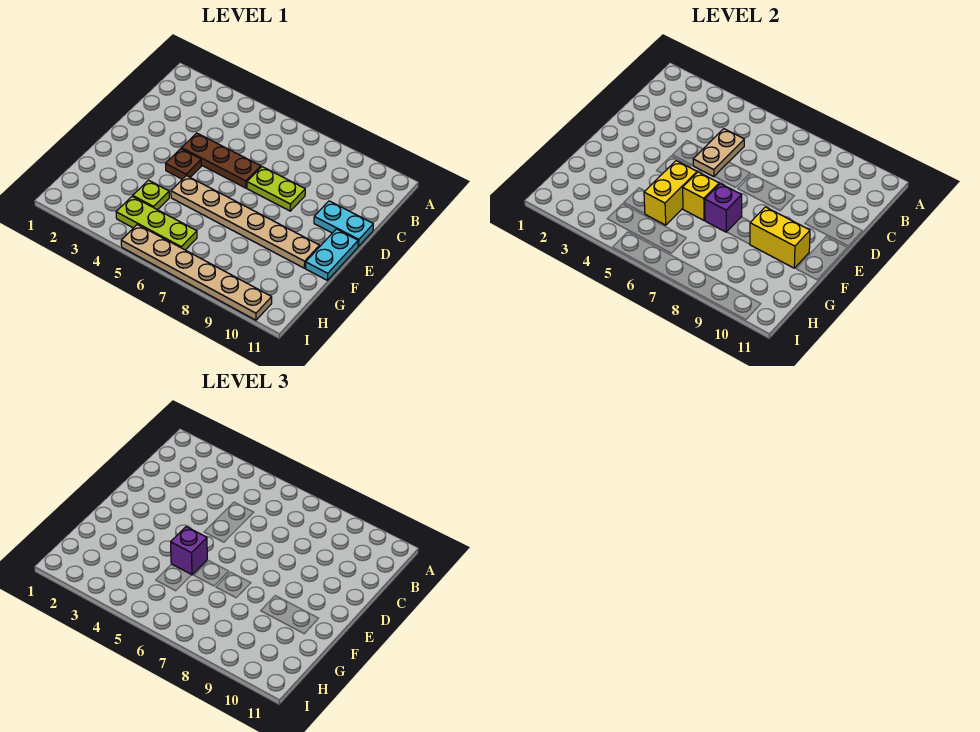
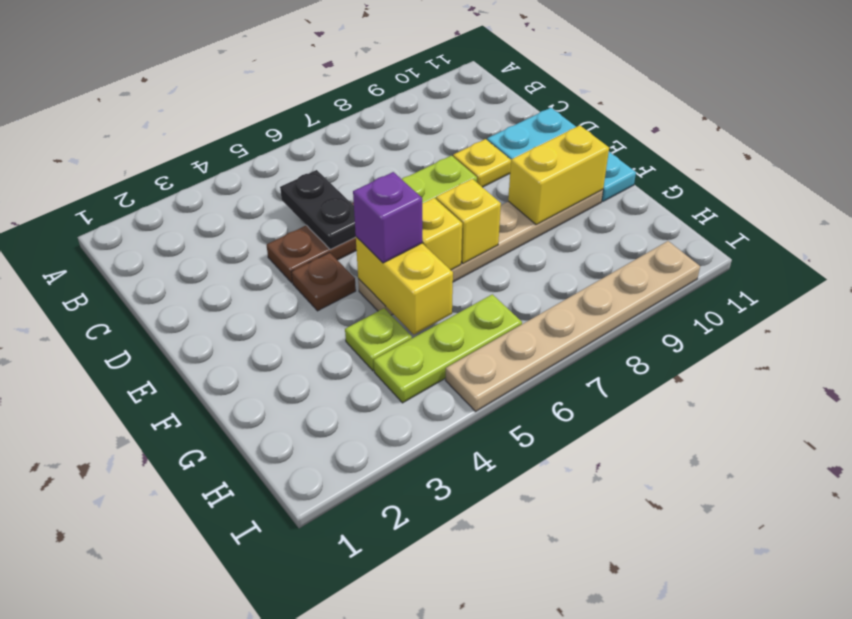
tan 1x2 plate [693,129,744,177] -> black 1x2 plate [280,170,356,249]
none -> yellow 1x1 plate [453,139,511,187]
purple 1x1 brick [705,184,742,232] -> yellow 1x1 brick [436,179,501,264]

